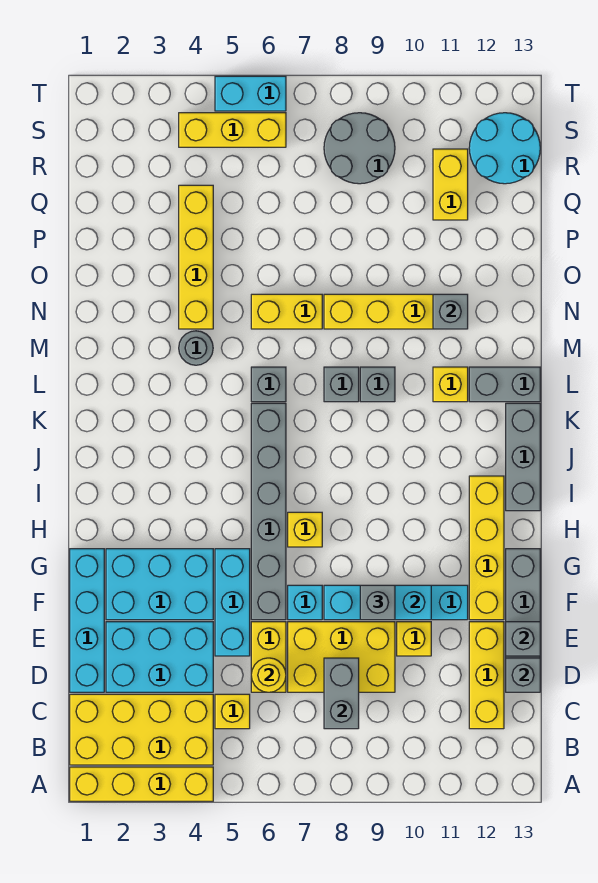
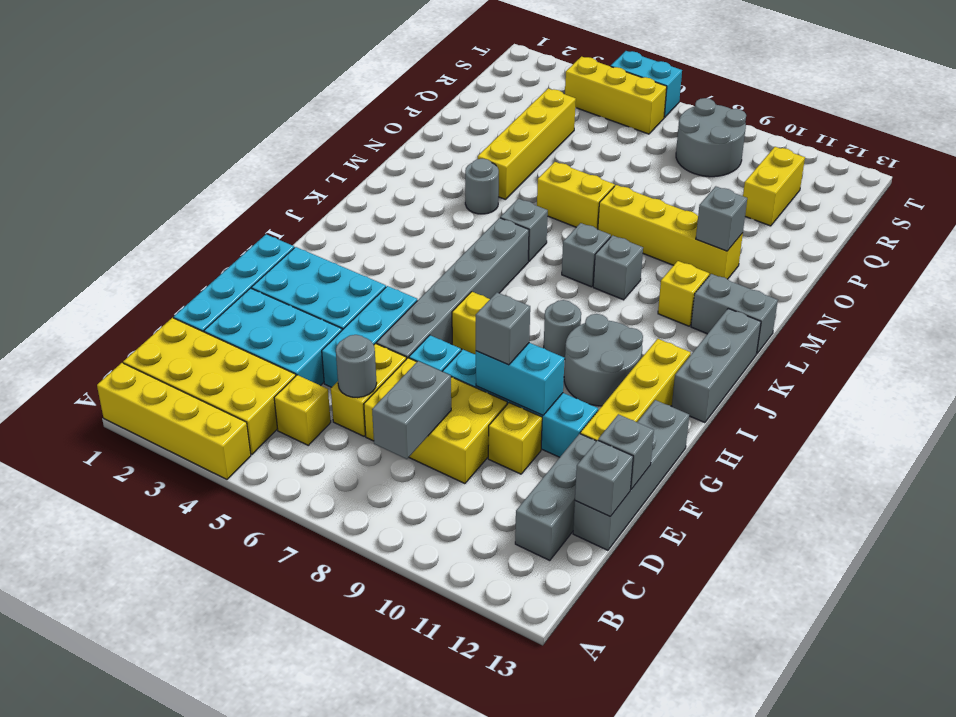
yellow 1x3 brick [469,622,504,729] -> grey 1x3 brick [515,434,596,561]
yellow 1x1 round brick [251,658,286,692] -> grey 1x1 round brick [336,335,377,398]
none -> grey 2x2 round brick [564,314,643,406]
none -> grey 1x1 round brick [544,300,581,358]
cyan 2x2 round brick [469,113,540,184] -> none

